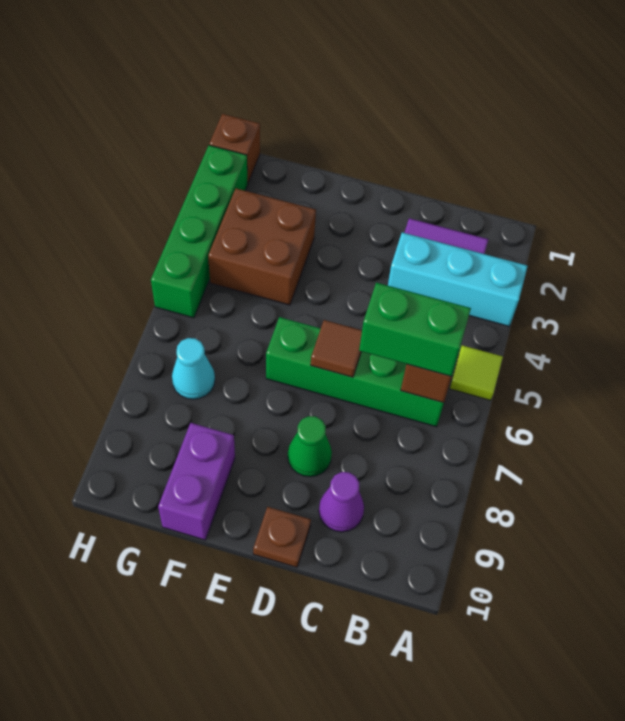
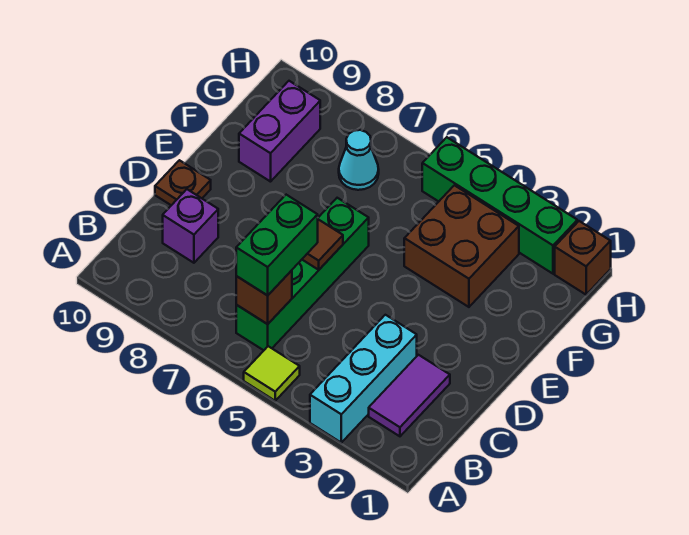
purple 1x1 cone [319,472,364,532] -> purple 1x1 brick [163,189,218,263]
green 1x1 cone [288,416,332,477] -> none
purple 1x2 brick [158,423,235,540] -> purple 1x2 brick turned to [239,81,320,182]

